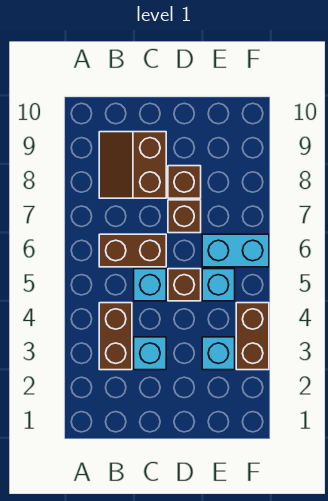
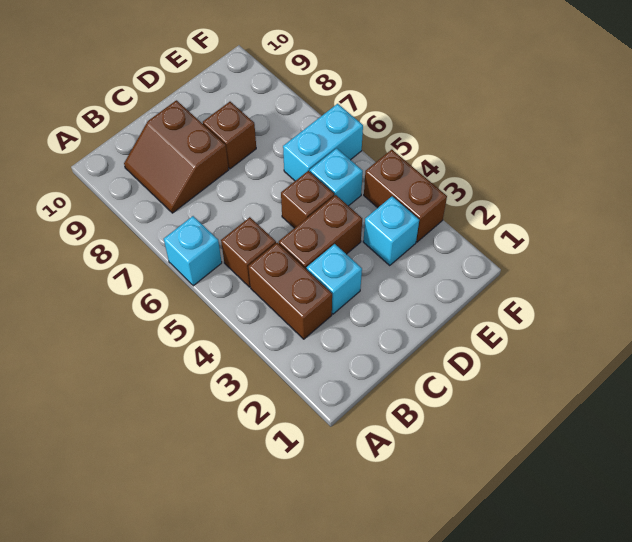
brown 1x2 brick [99,234,166,267] -> brown 1x2 brick moved to [279,195,362,270]
cyan 1x1 brick [134,269,166,301] -> cyan 1x1 brick moved to [164,216,222,286]
brown 1x1 brick [168,200,201,233] -> brown 1x1 brick moved to [221,217,276,287]

